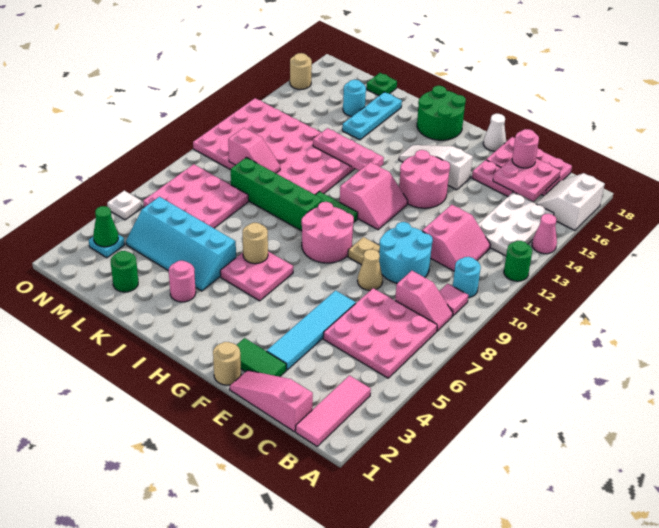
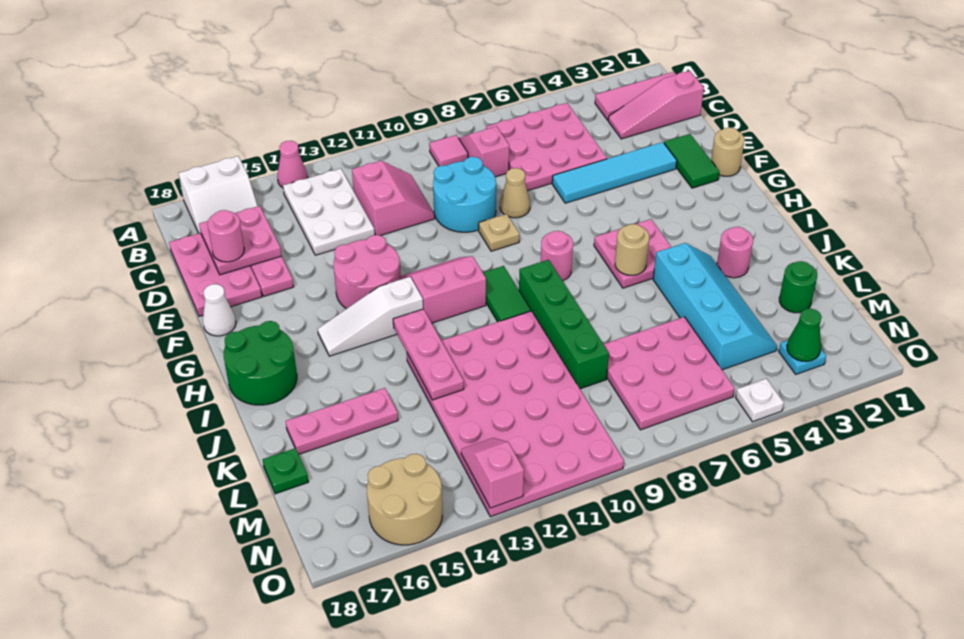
green 1x1 round brick [504,241,532,281] -> none
cyan 1x1 round brick [453,257,481,298] -> none
white 2x3 plate [478,193,554,256] -> white 2x3 plate turned to [283,169,375,255]
pink 1x3 slope [230,370,313,432] -> pink 1x3 slope turned to [608,71,704,139]
pink 2x2 slope [422,205,491,271] -> pink 2x2 slope turned to [352,161,435,236]
white 1x3 slope [399,145,473,190] -> white 1x3 slope turned to [318,277,423,356]
pink 2x2 round brick [301,202,354,263] -> pink 1x1 round brick [541,231,573,281]
cyan 1x3 plate [342,92,402,140] -> pink 1x3 plate [286,388,398,454]
pink 1x2 slope [228,128,280,173] -> pink 1x2 slope moved to [461,438,524,508]
cyan 1x1 round brick [343,80,366,116] -> none
tan 1x1 round brick [290,53,312,89] -> tan 2x2 round brick [367,454,442,545]

